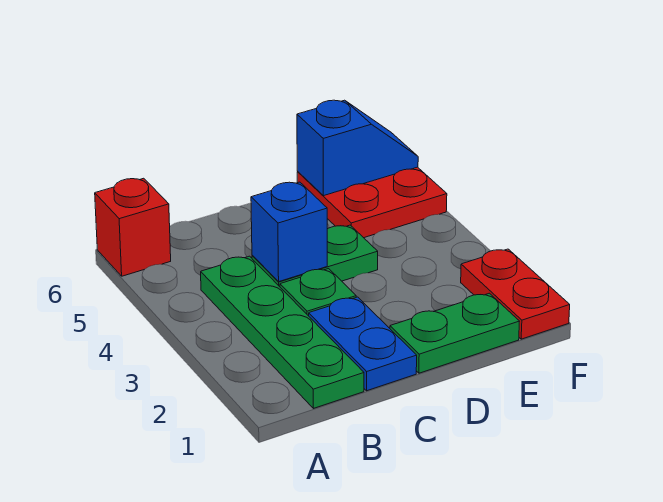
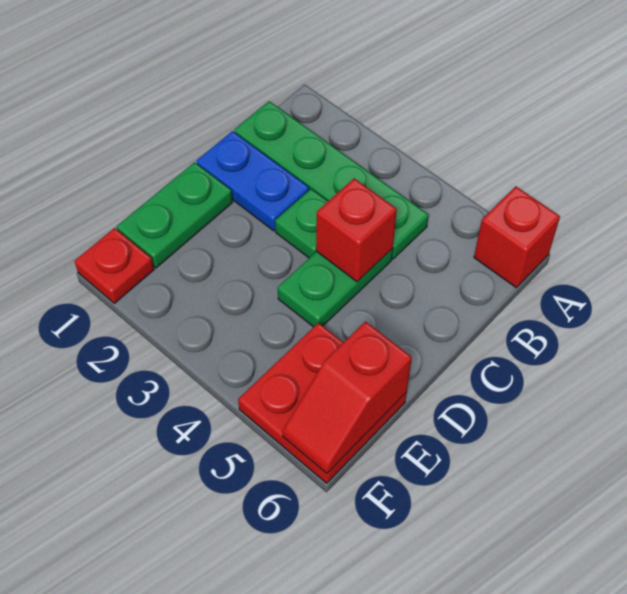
blue 1x1 brick [251,182,327,281] -> red 1x1 brick [316,178,397,282]
blue 1x2 slope [297,100,418,196] -> red 1x2 slope [282,321,412,473]
red 1x2 plate [461,249,570,339] -> red 1x1 plate [75,228,154,303]

